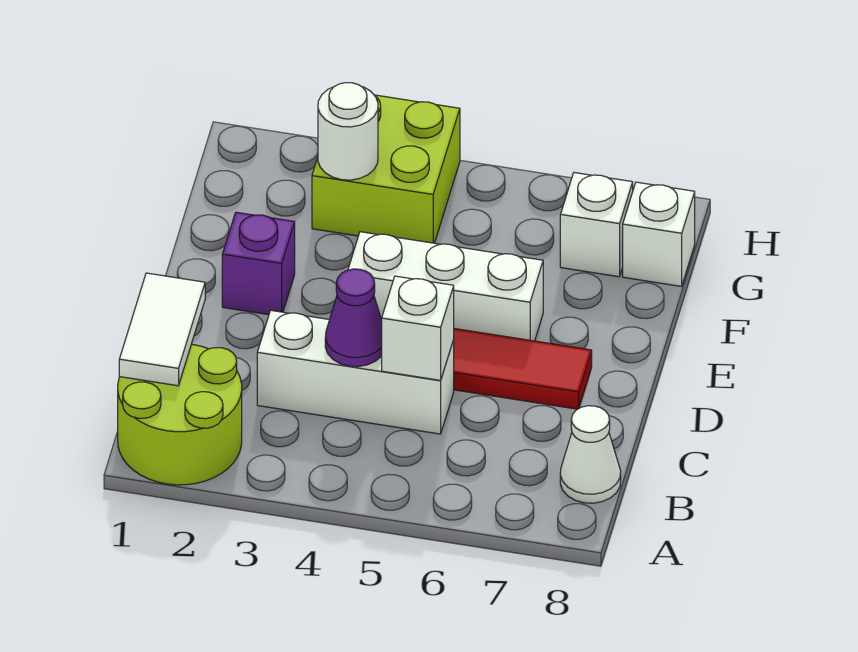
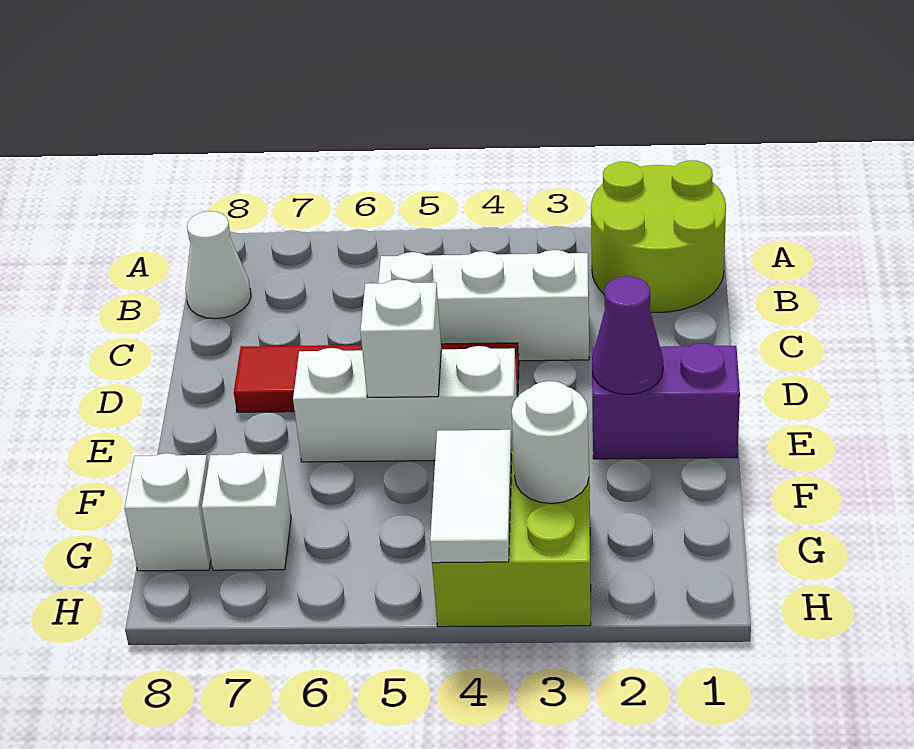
white 1x2 tile [119,273,205,386] -> white 1x2 tile moved to [430,430,512,563]
purple 1x1 cone [325,269,382,367] -> purple 1x1 cone moved to [592,276,663,394]
white 1x1 brick [382,276,454,380] -> white 1x1 brick moved to [360,280,441,397]
purple 1x1 brick [222,212,295,315] -> purple 1x2 brick [592,343,740,459]

